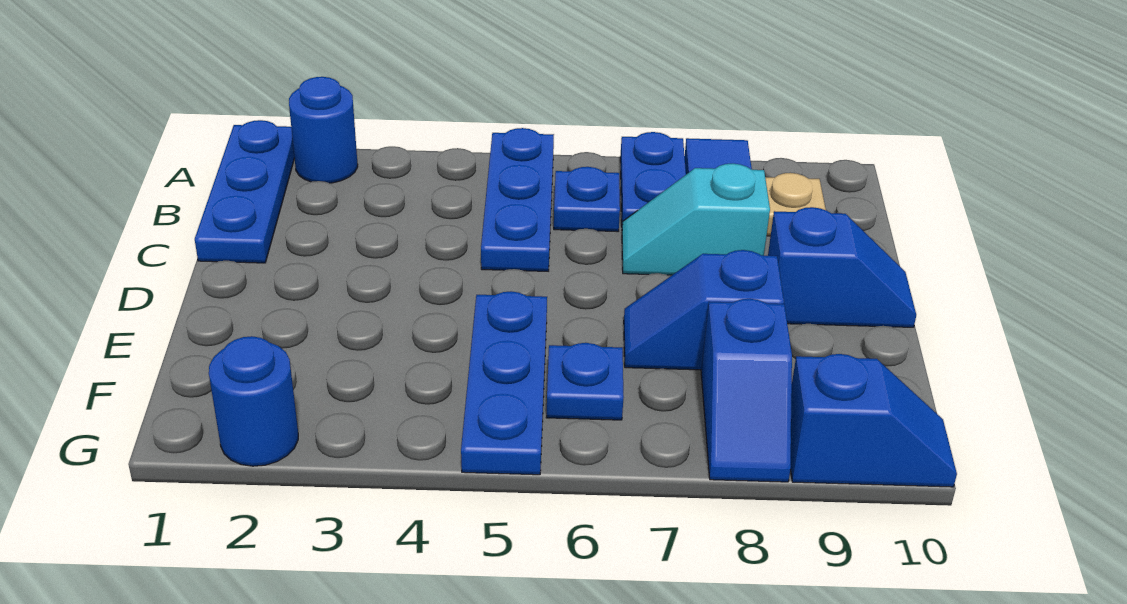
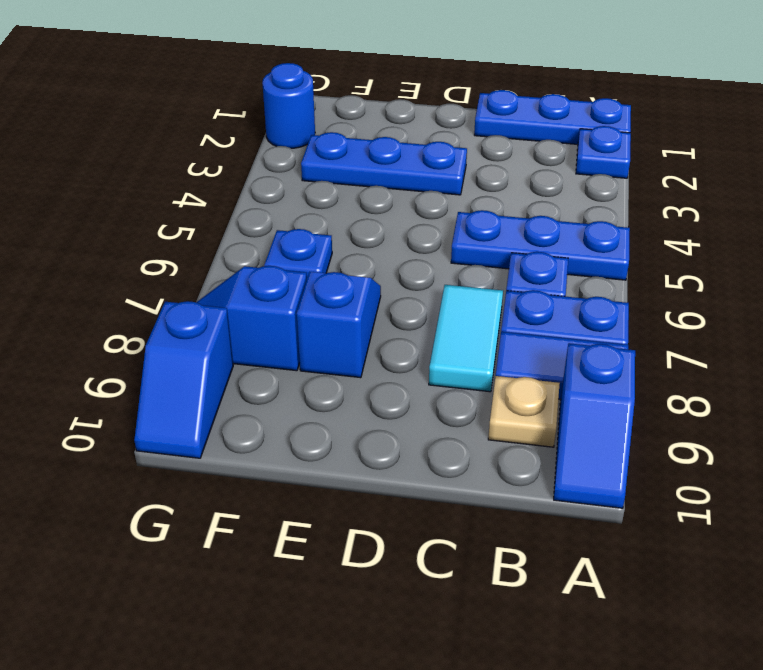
blue 1x1 round brick [289,77,358,183] -> blue 1x1 plate [576,126,631,178]
cyan 1x2 slope [622,164,770,275] -> cyan 1x2 tile [429,285,503,392]
blue 1x2 slope [768,207,916,327] -> blue 1x2 slope moved to [554,343,635,508]
blue 1x3 plate [461,291,547,475] -> blue 1x3 plate moved to [301,132,467,195]

